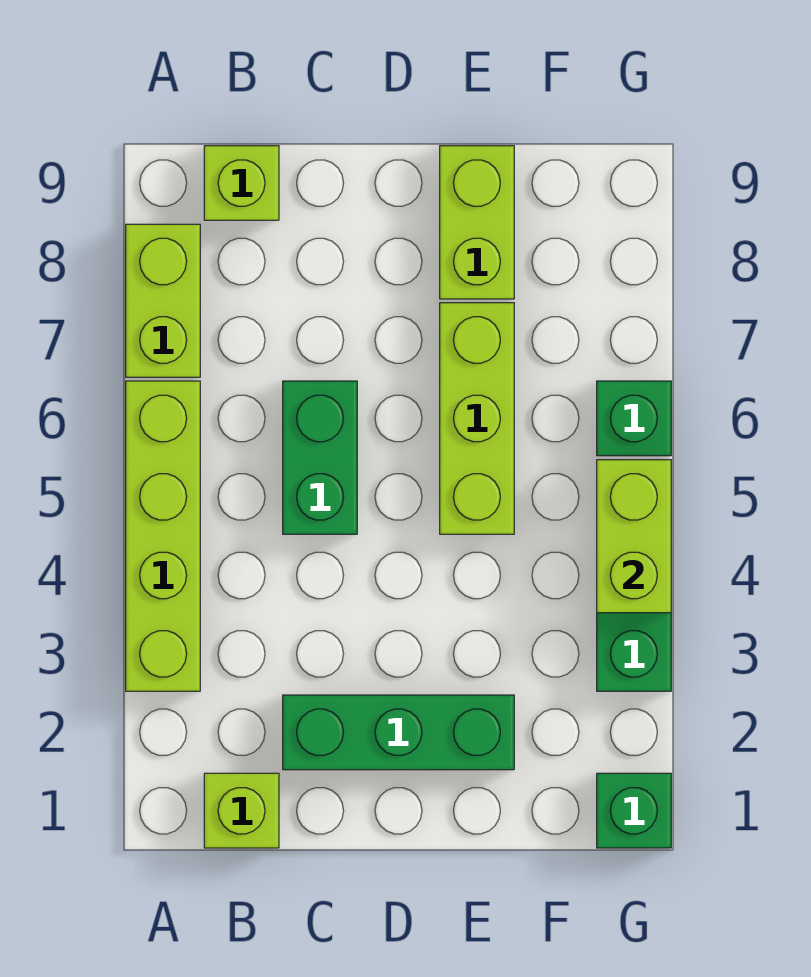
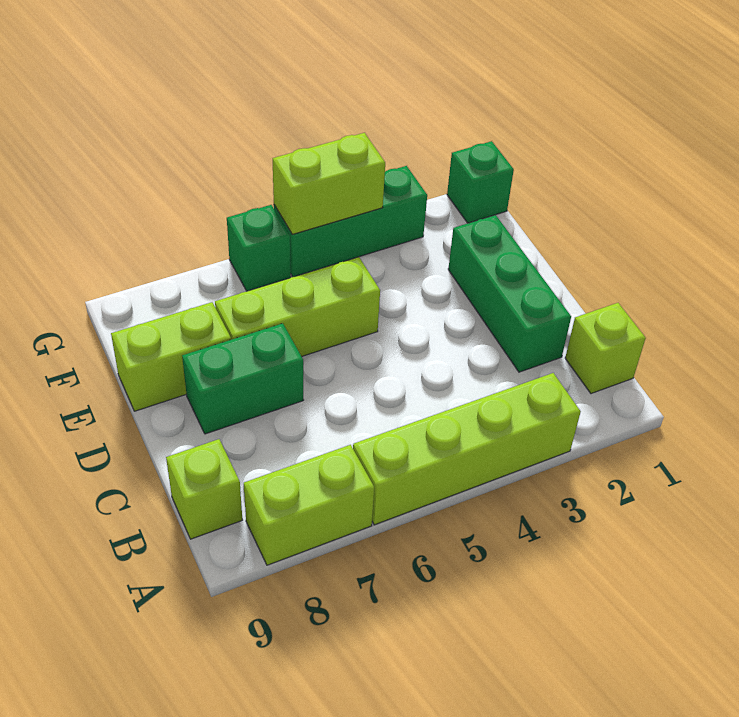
green 1x2 brick [283,381,357,534] -> green 1x2 brick moved to [182,323,303,434]

